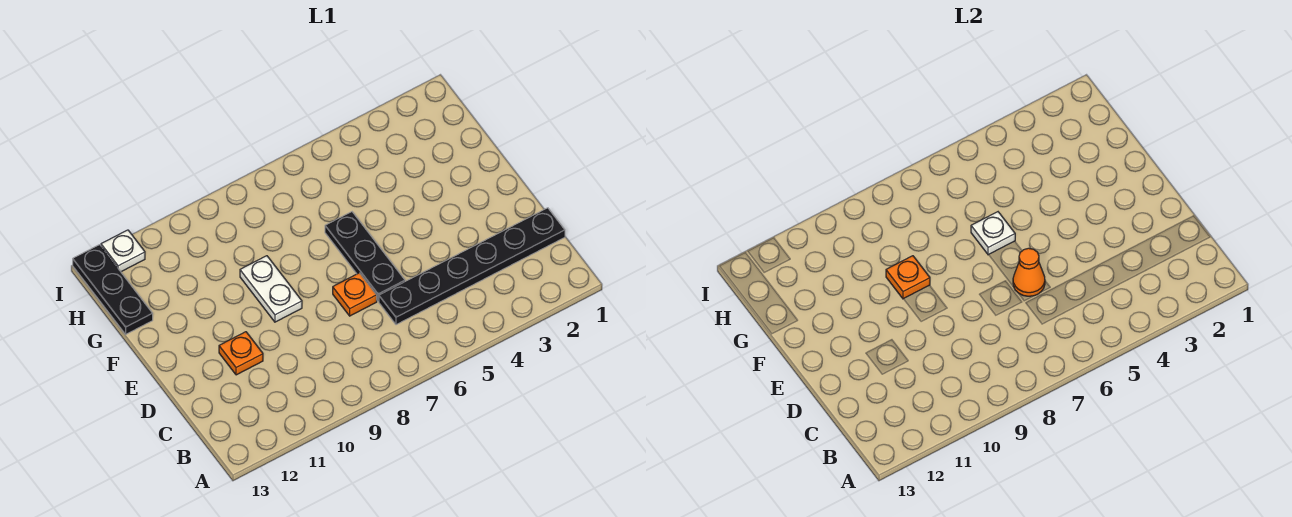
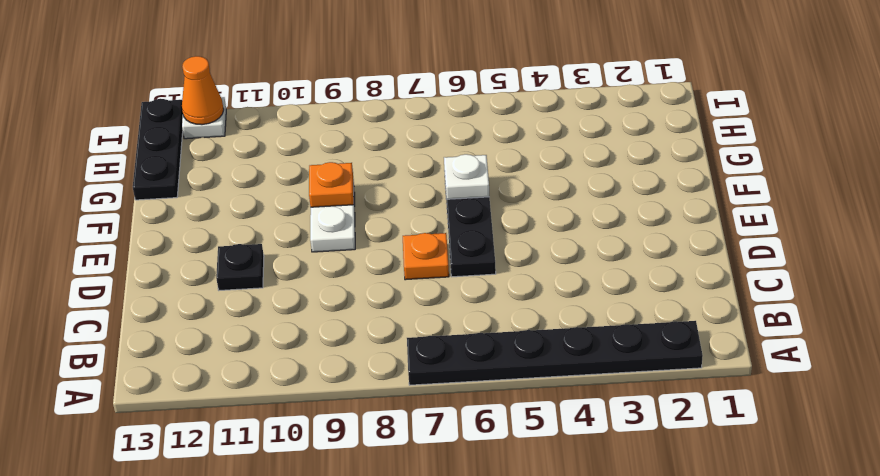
black 1x6 plate [379,208,565,325] -> black 1x6 plate moved to [407,321,703,385]
orange 1x1 cone [1013,248,1045,296] -> orange 1x1 cone moved to [182,56,224,125]
orange 1x1 plate [219,332,263,375] -> black 1x1 plate [216,244,264,290]

